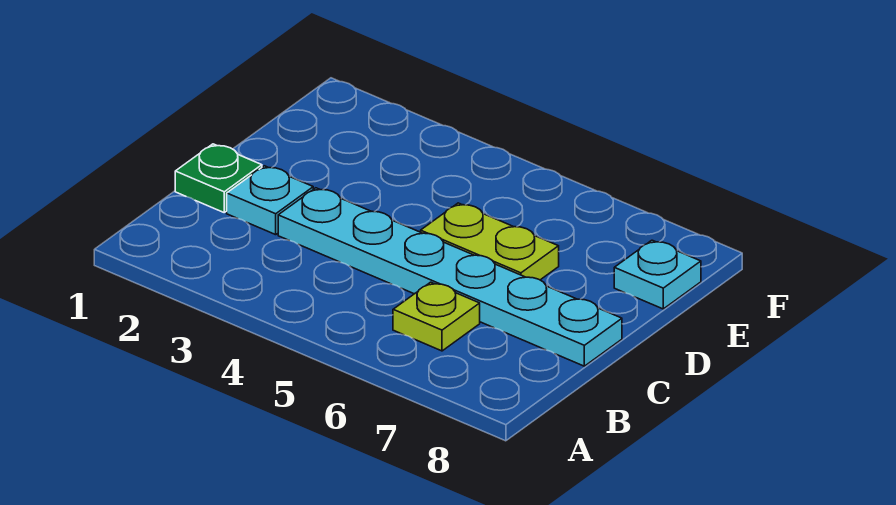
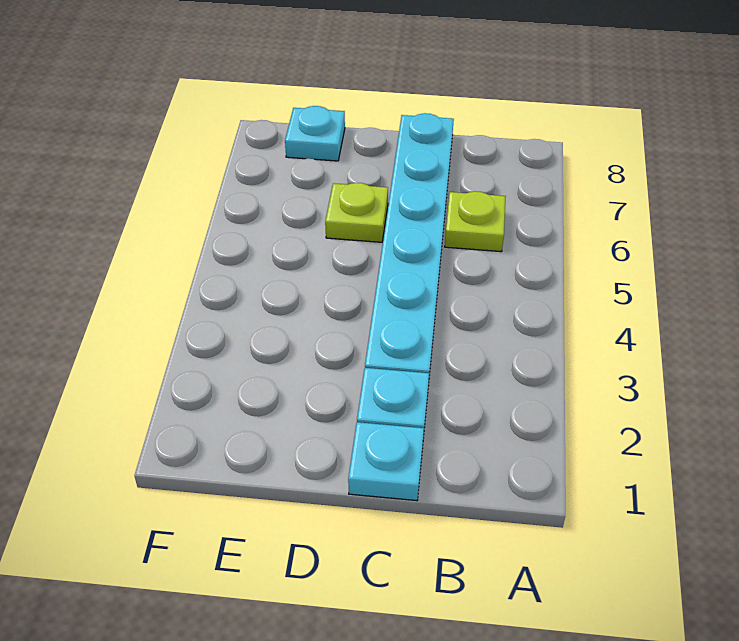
green 1x1 plate [175,144,262,212] -> cyan 1x1 plate [348,422,424,501]
lime 1x2 plate [421,203,559,280] -> lime 1x1 plate [325,183,388,242]

